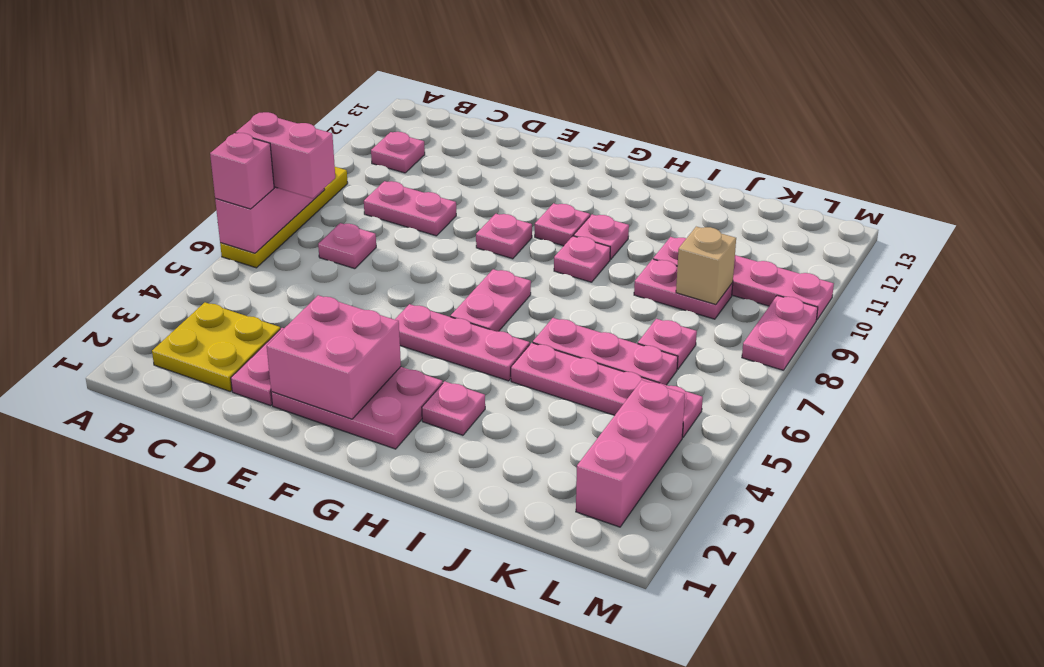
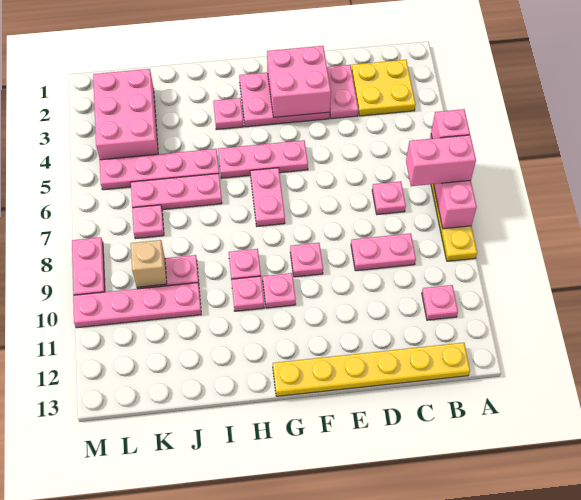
none -> yellow 1x6 plate [273,343,470,396]
pink 1x3 brick [576,380,685,527] -> pink 2x3 brick [93,69,158,160]

